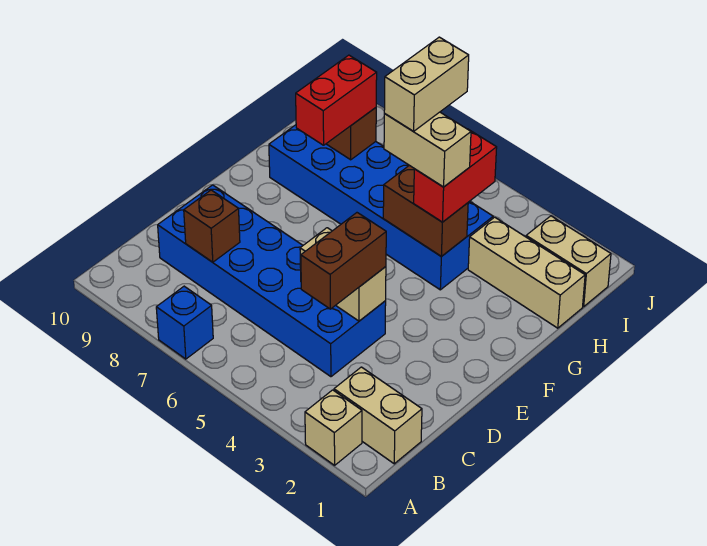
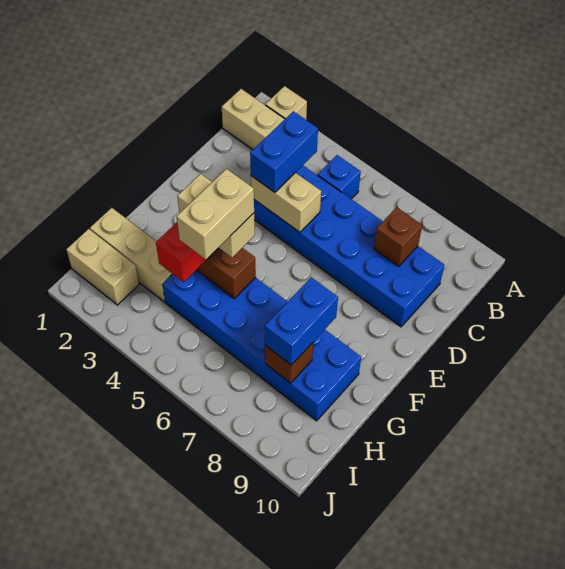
blue 1x1 brick [156,286,213,359] -> blue 1x1 brick moved to [318,155,361,199]
brown 1x2 brick [301,213,386,309] -> blue 1x2 brick [250,111,318,192]
red 1x2 brick [296,55,377,145] -> blue 1x2 brick [265,277,338,365]

